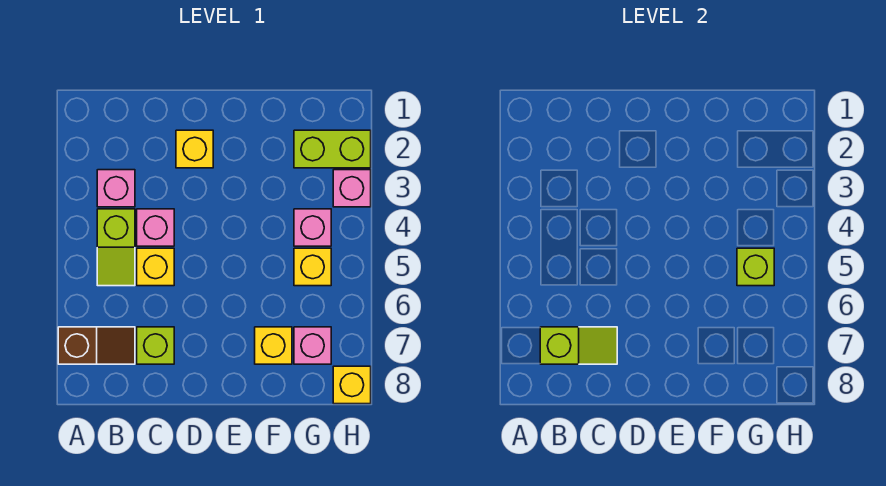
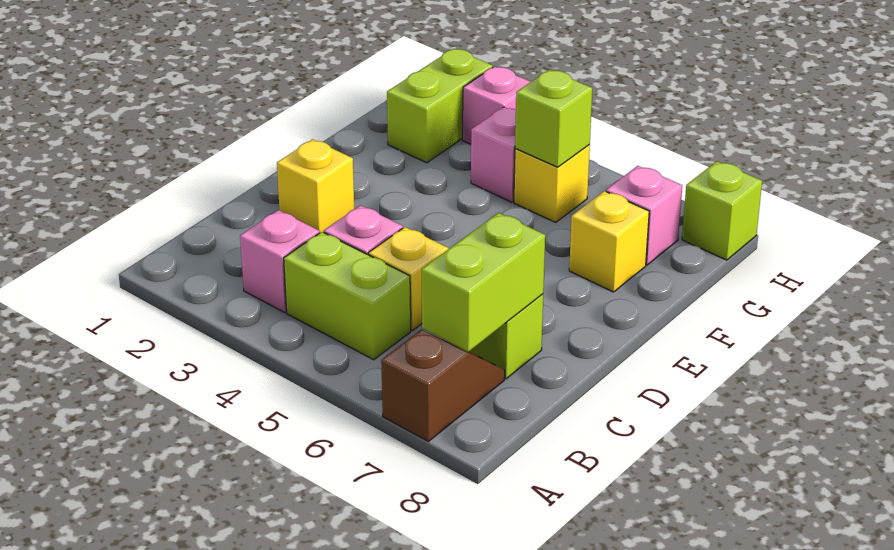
lime 1x2 slope [97,209,135,286] -> lime 1x2 brick [284,232,411,360]
lime 1x2 slope [540,327,617,364] -> lime 1x2 brick [422,213,545,352]
yellow 1x1 brick [333,366,371,404] -> lime 1x1 brick [682,161,762,260]

